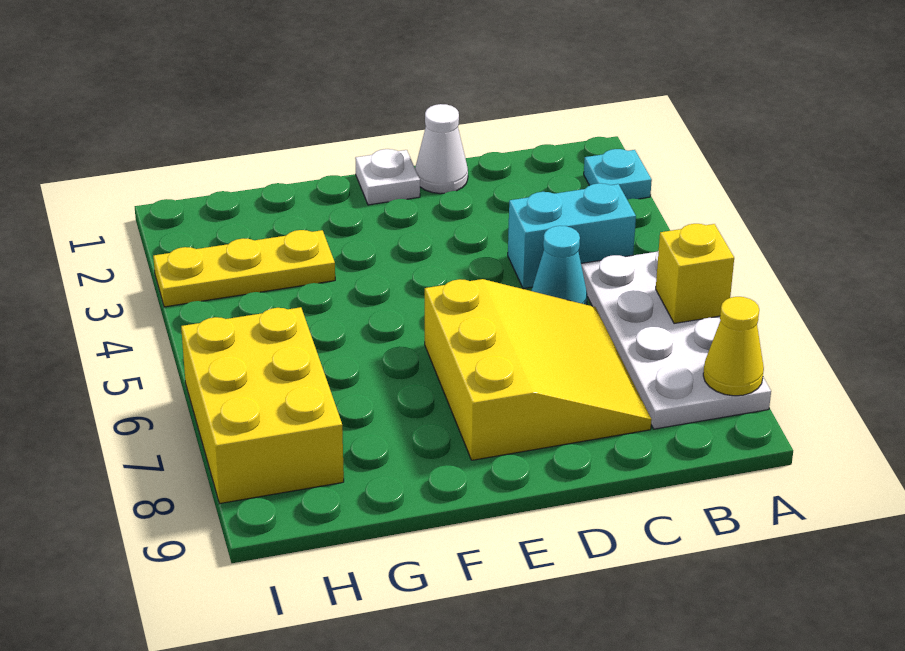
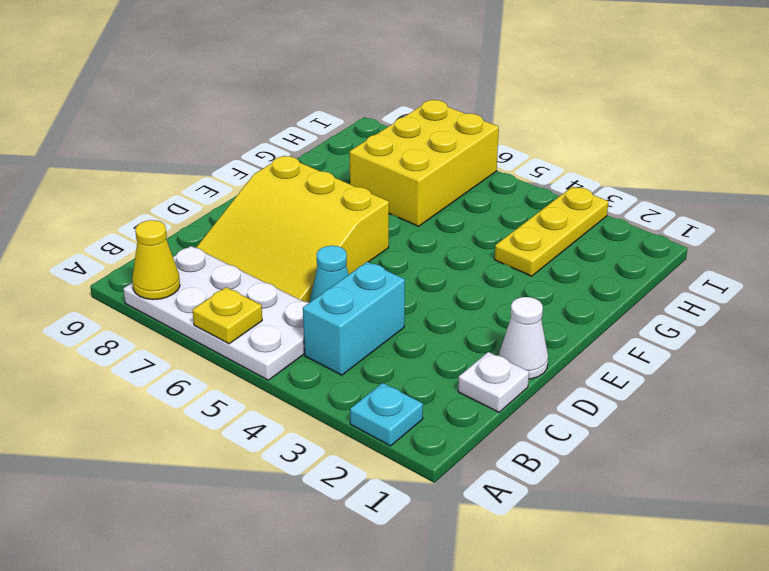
yellow 1x1 brick [656,224,734,324] -> yellow 1x1 plate [193,287,262,344]
white 1x1 plate [355,149,420,205] -> white 1x1 plate moved to [458,352,529,412]
yellow 2x3 brick [181,307,344,503] -> yellow 2x3 brick turned to [350,100,499,226]

